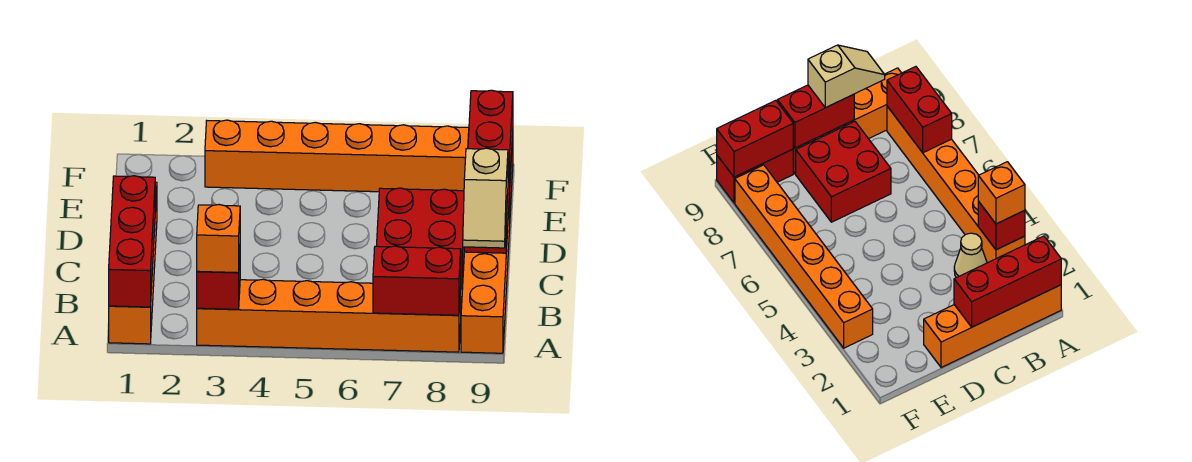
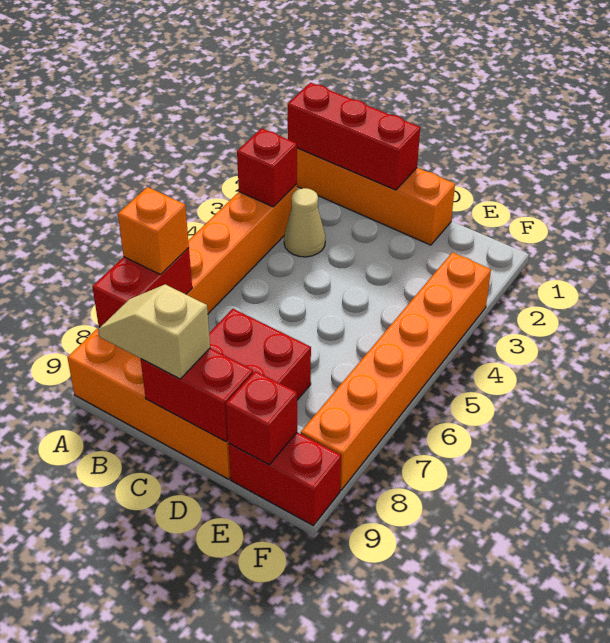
orange 1x1 brick [197,205,240,273] -> orange 1x1 brick moved to [118,187,189,275]
red 1x2 brick [468,90,513,174] -> red 1x1 brick [226,371,297,465]

